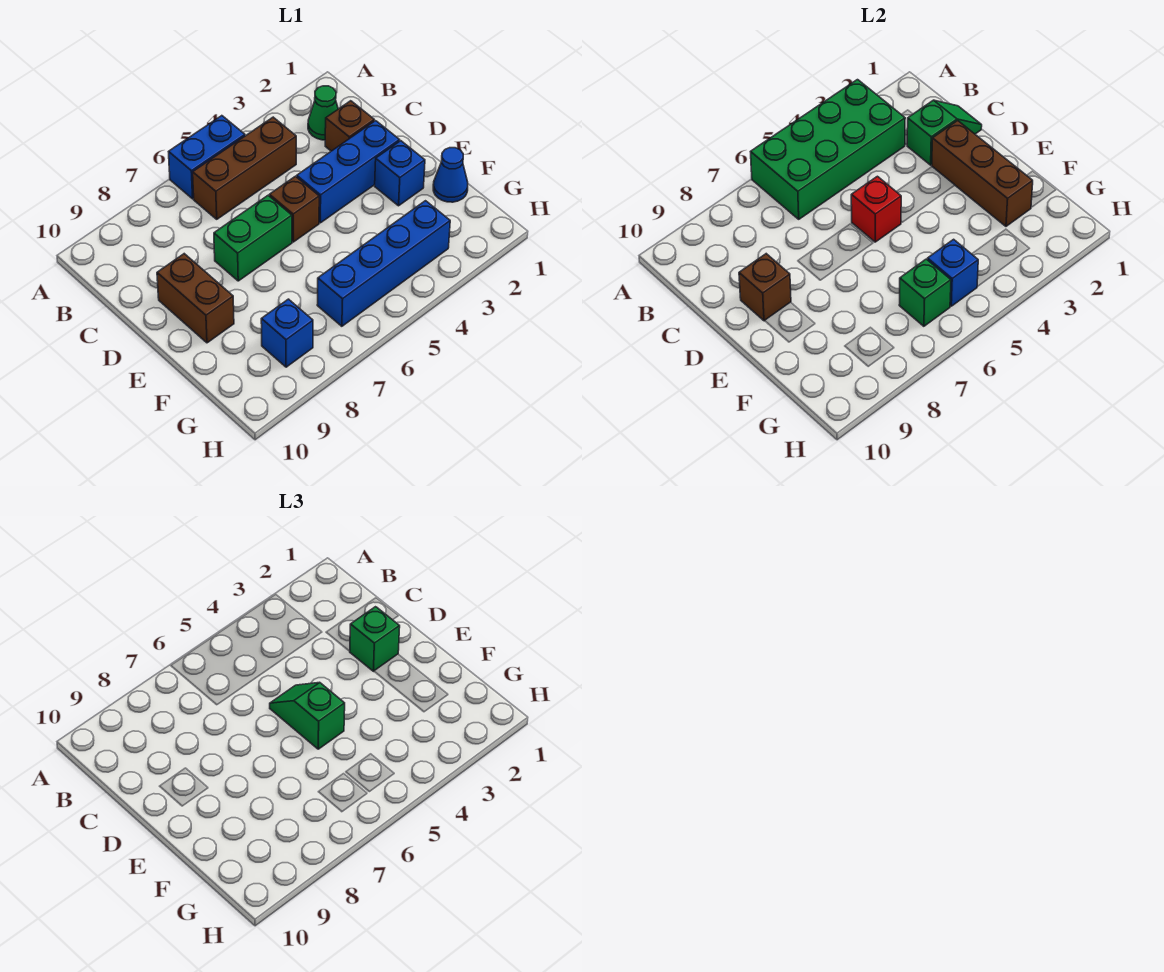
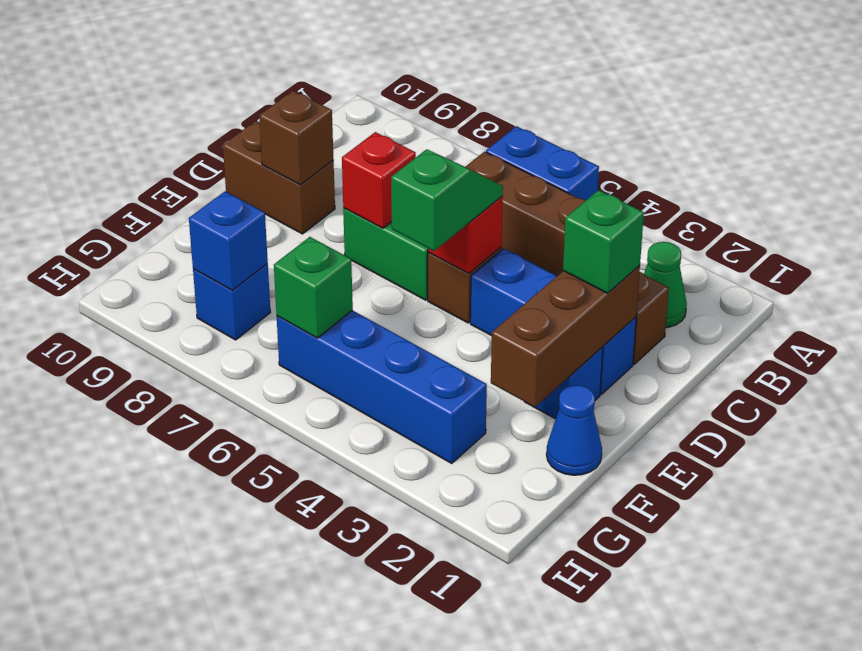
green 2x4 brick [751,80,905,219] -> none
green 1x2 slope [907,100,982,165] -> none
none -> red 1x1 brick [342,132,416,228]
brown 1x2 brick [157,254,234,343] -> brown 1x2 brick turned to [223,121,335,234]
blue 1x1 brick [927,239,978,306] -> blue 1x1 brick moved to [189,191,268,290]

